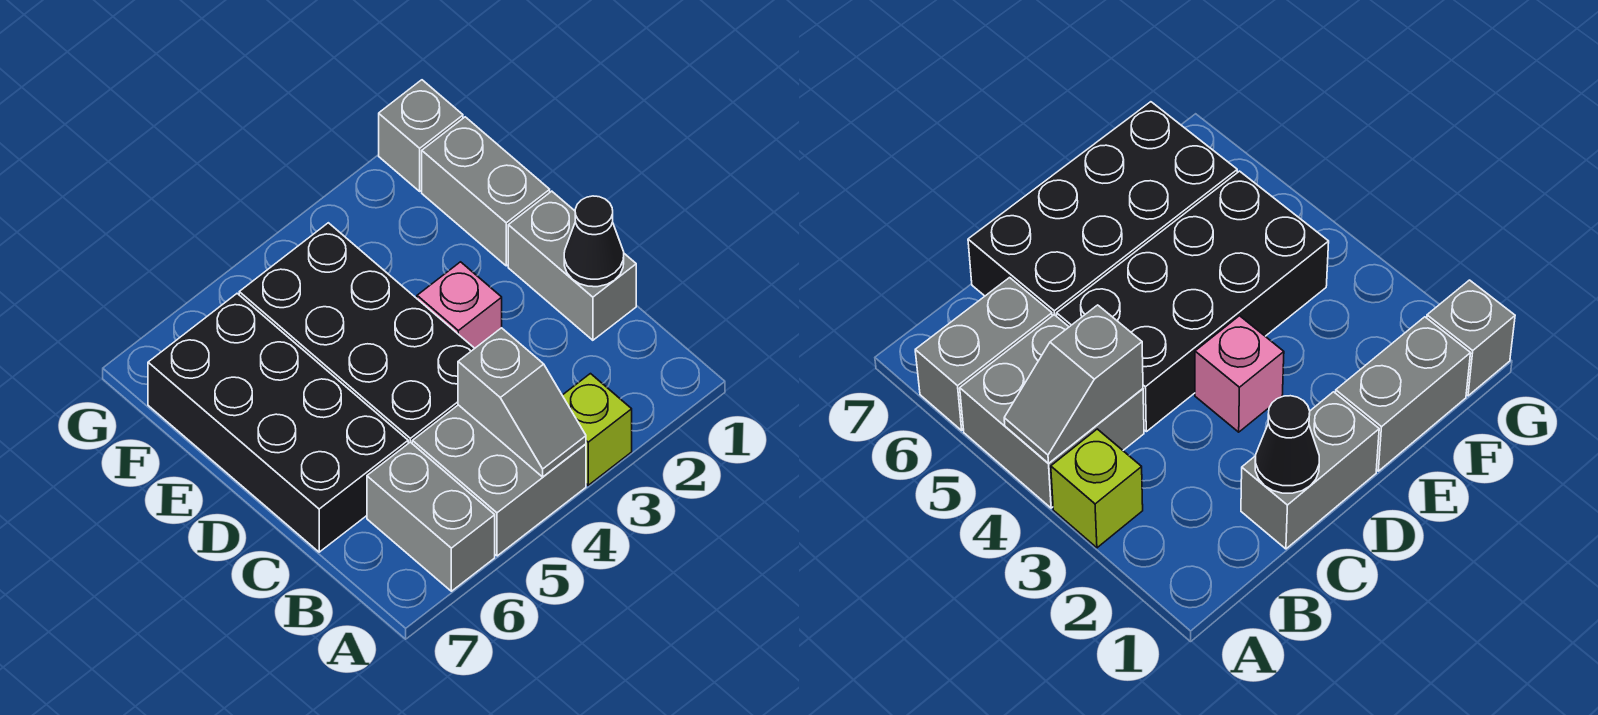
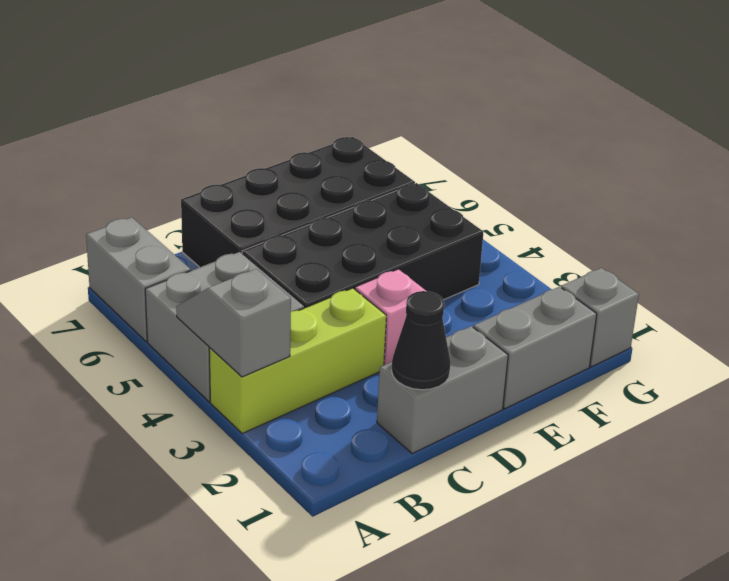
lime 1x1 brick [562,374,632,485] -> lime 1x3 brick [209,288,386,433]
grey 1x2 slope [458,328,586,477] -> grey 1x2 slope turned to [176,269,291,377]
grey 1x2 brick [367,442,495,591] -> grey 1x2 brick turned to [86,217,191,342]

